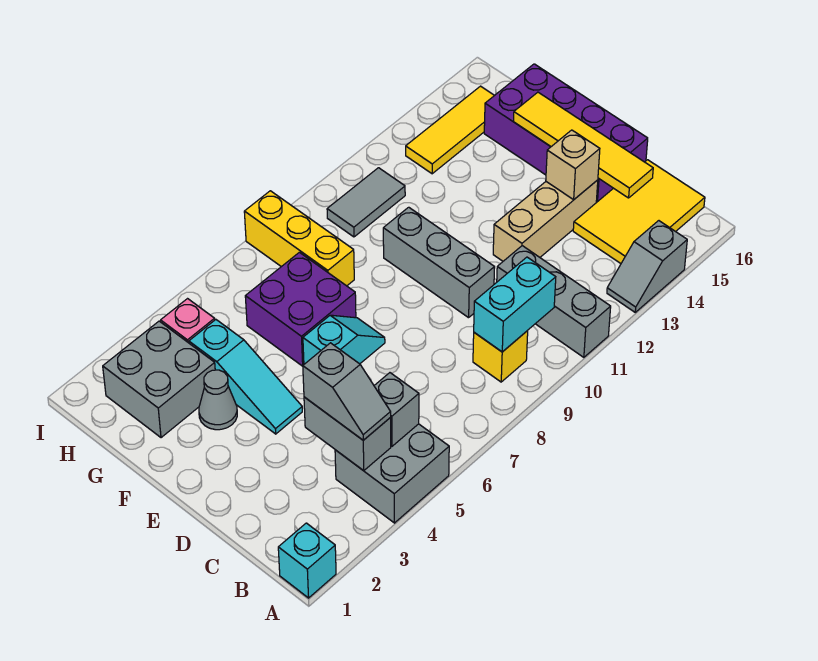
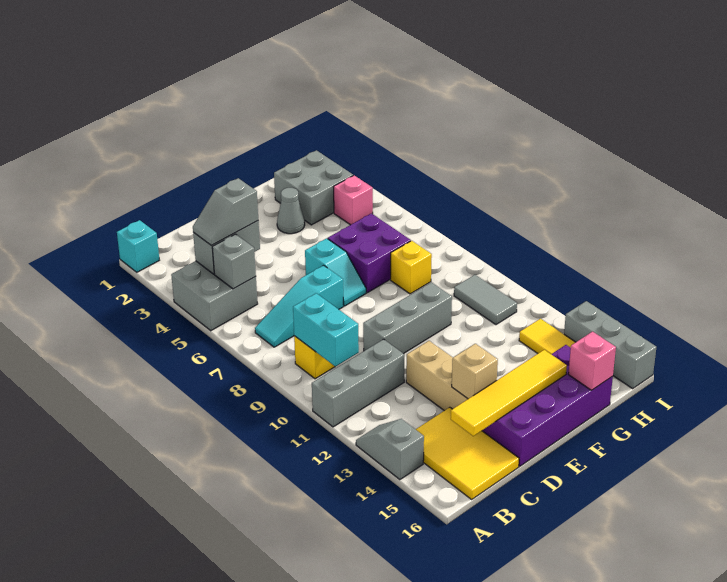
cyan 1x3 slope [189,320,302,434] -> cyan 1x3 slope moved to [255,265,344,347]
yellow 1x3 brick [244,191,354,286] -> yellow 1x1 brick [391,241,432,294]
none -> pink 1x1 brick [568,332,616,390]
none -> grey 1x3 brick [564,301,656,389]

